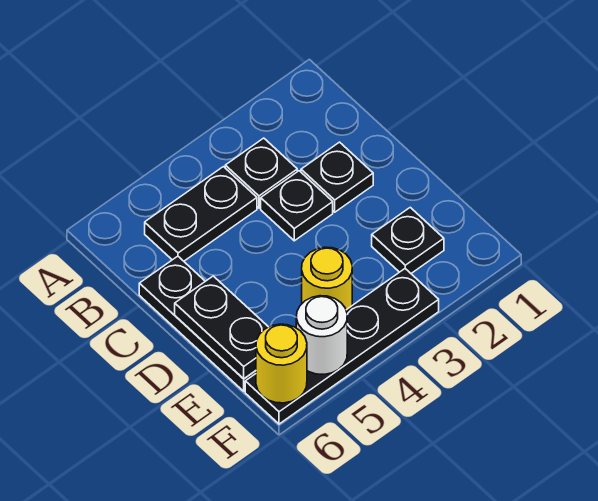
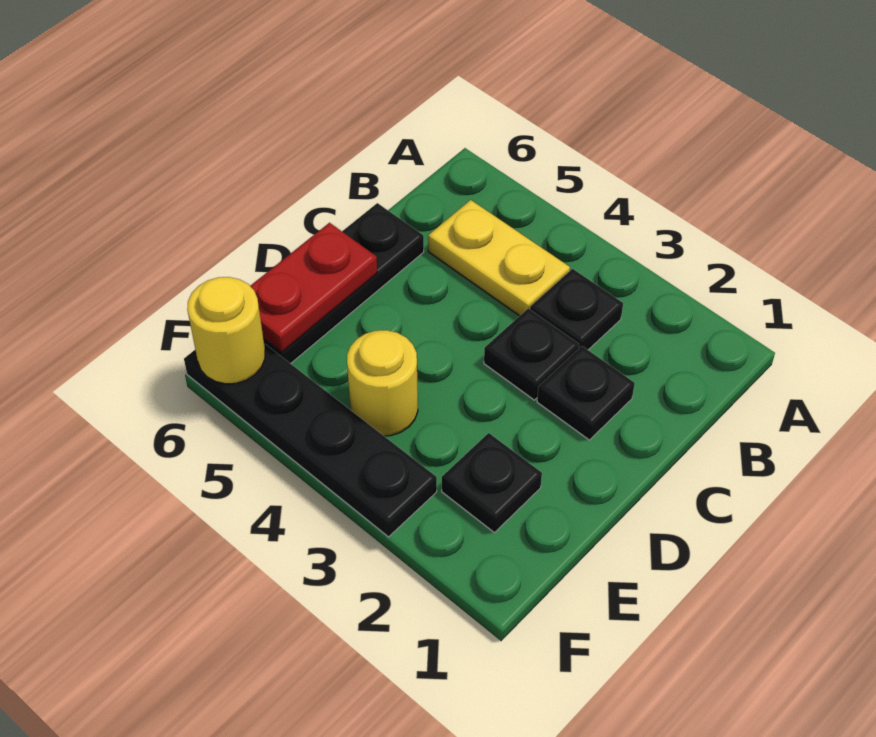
black 1x2 plate [145,167,257,261] -> yellow 1x2 plate [428,200,570,316]
black 1x2 plate [175,276,268,379] -> red 1x2 plate [250,223,377,352]
white 1x1 round brick [296,296,347,374] -> none

